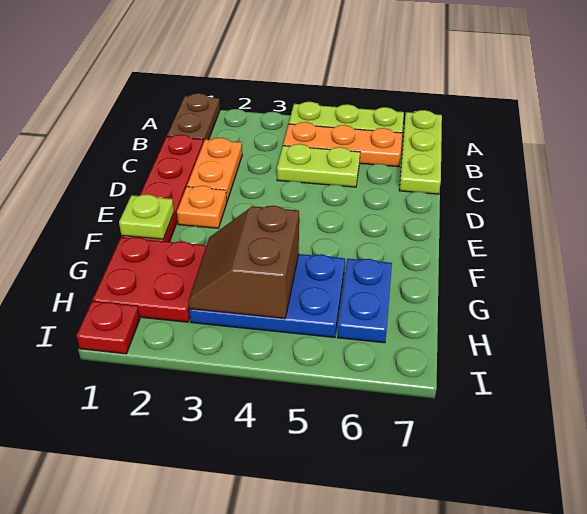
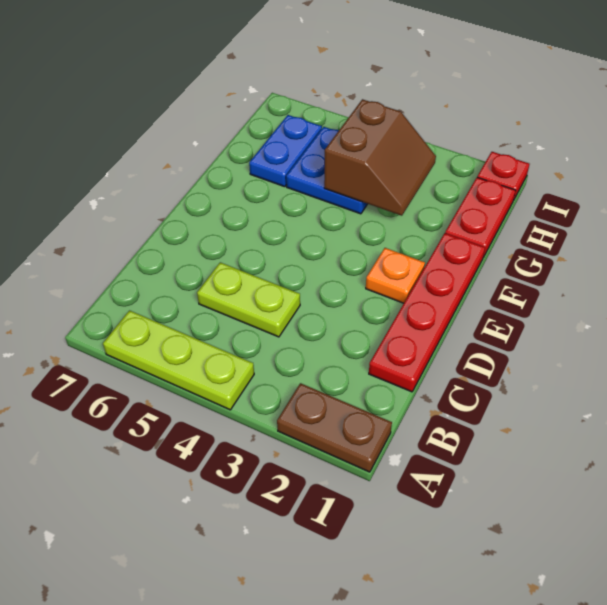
brown 1x2 plate [167,93,220,142] -> brown 1x2 plate turned to [277,383,392,472]
lime 1x3 plate [399,110,442,194] -> none
orange 1x3 plate [283,122,402,167] -> none
orange 1x2 plate [187,138,242,201] -> none
lime 1x1 plate [119,194,174,239] -> none
red 2x2 plate [93,237,206,322] -> red 1x2 plate [445,177,516,257]
blue 2x3 plate [189,254,345,338] -> blue 2x2 plate [286,127,367,214]

